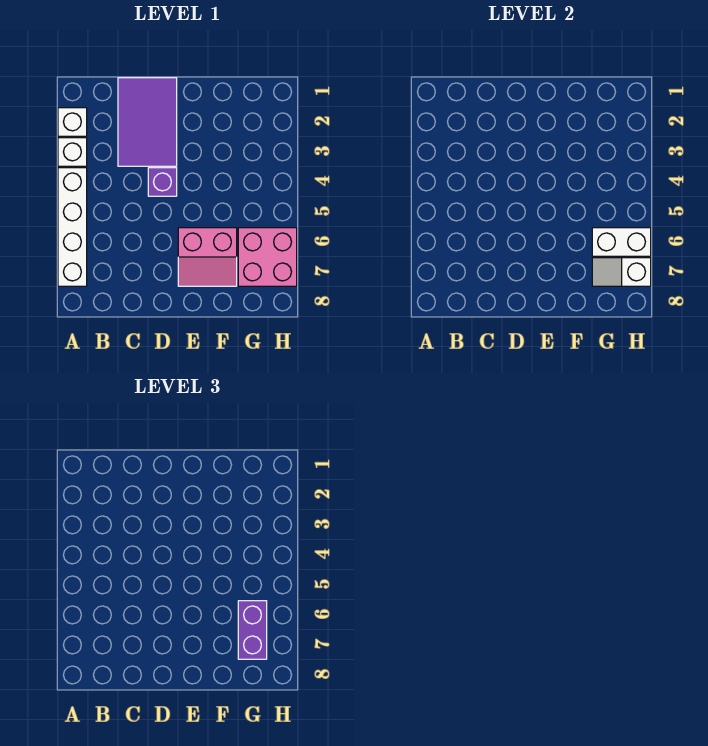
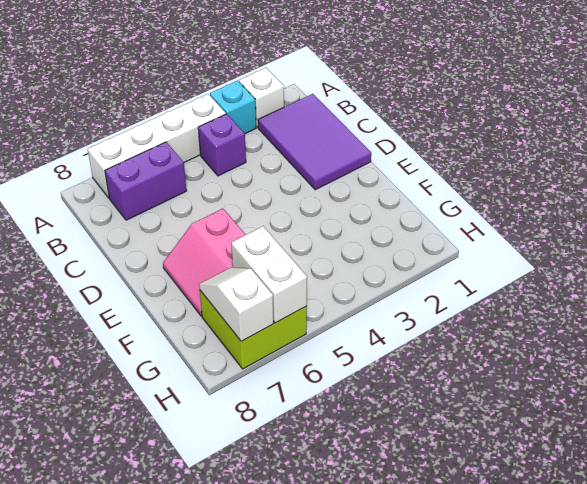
white 1x1 brick [58,138,87,166] -> cyan 1x1 brick [210,81,256,134]
purple 2x3 tile [118,78,177,166] -> purple 2x3 tile turned to [258,94,371,190]
purple 1x1 brick [148,168,177,196] -> purple 1x1 brick moved to [198,114,246,176]
pink 2x2 brick [238,228,297,286] -> lime 2x2 brick [200,291,307,369]
purple 1x2 brick [238,601,267,659] -> purple 1x2 brick moved to [105,142,186,220]

